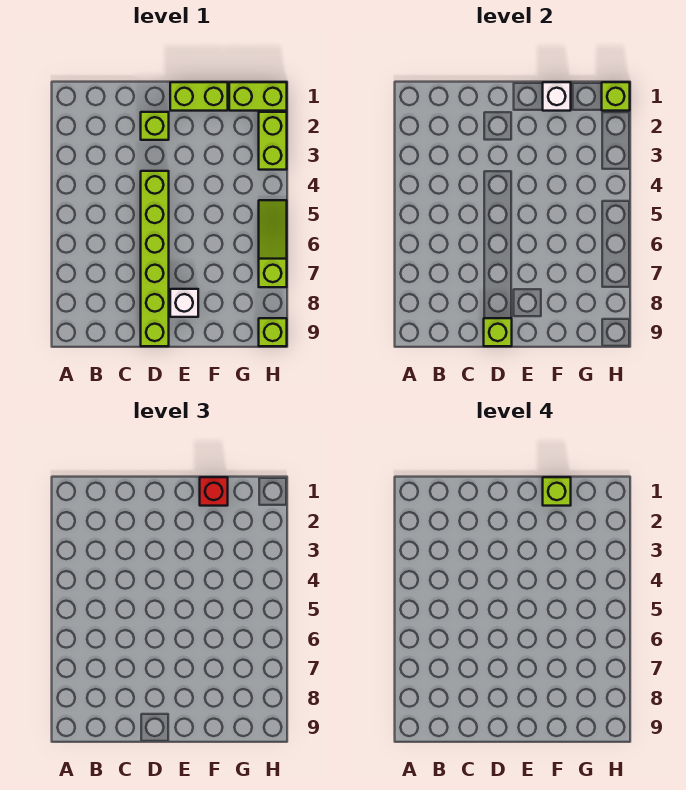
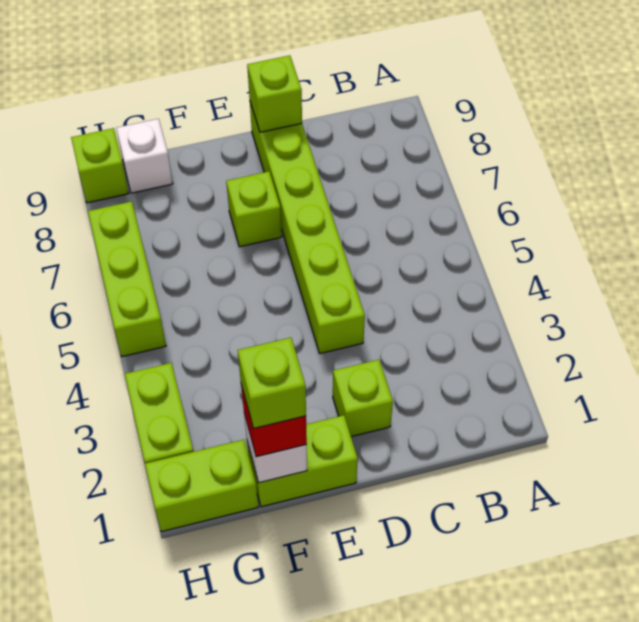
white 1x1 brick [170,289,198,317] -> white 1x1 brick moved to [116,119,173,193]
lime 1x1 brick [602,82,630,111] -> lime 1x1 brick moved to [226,171,282,247]
lime 1x3 slope [259,200,287,287] -> lime 1x3 brick [88,201,166,357]

